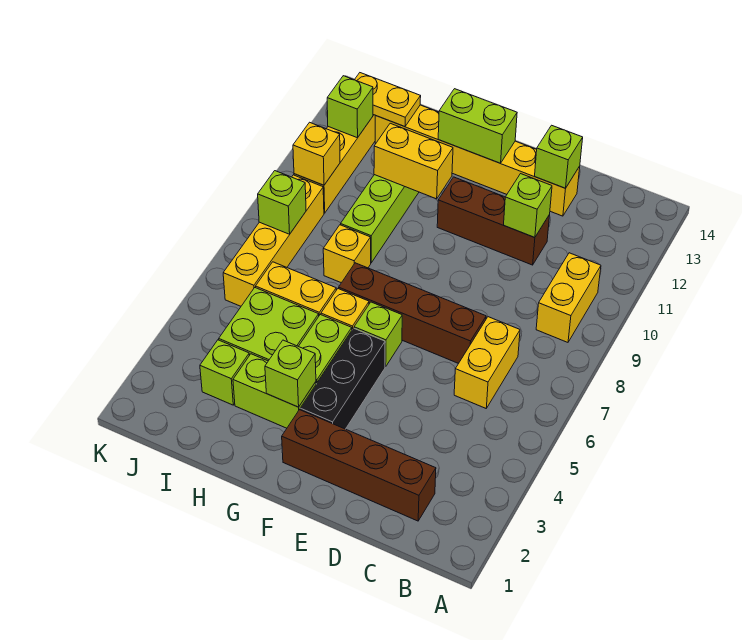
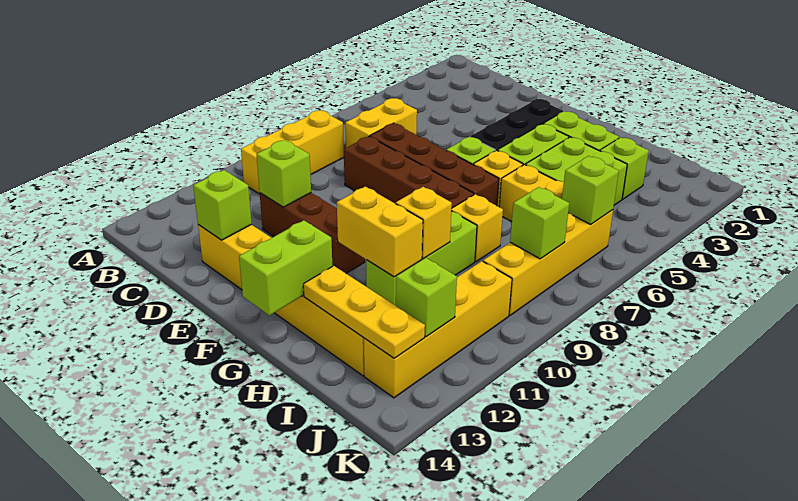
yellow 1x2 brick [536,253,601,342] -> yellow 1x3 brick [241,110,344,194]
brown 1x4 brick [282,410,436,521] -> brown 1x4 brick moved to [344,136,474,208]
lime 1x2 brick [438,89,517,163] -> lime 1x2 brick turned to [239,220,332,315]
lime 1x1 brick [265,340,316,407] -> lime 1x1 brick moved to [562,156,619,224]
yellow 1x2 plate [355,73,421,127] -> yellow 1x3 plate [303,266,425,358]
yellow 1x1 brick [293,122,340,185] -> yellow 1x1 brick moved to [396,187,452,259]

